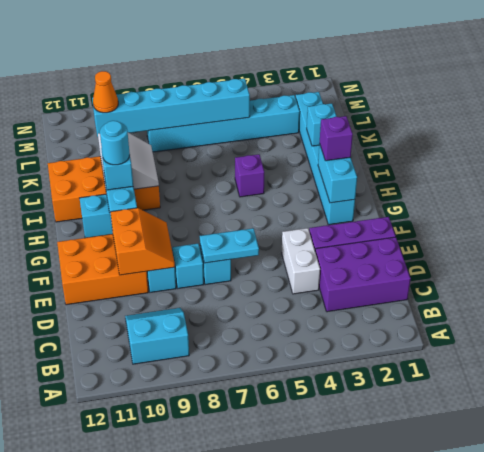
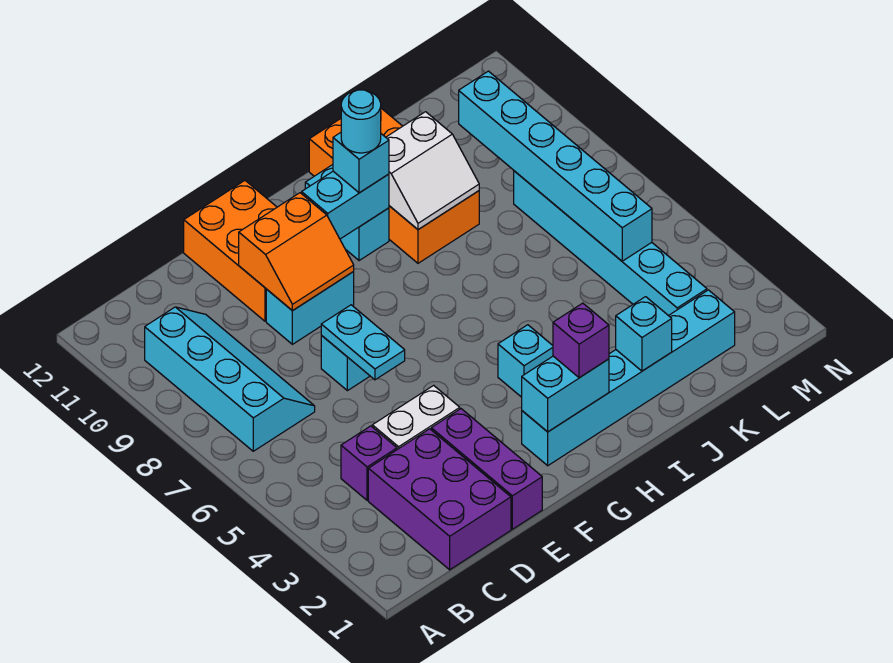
cyan 2x2 slope [125,308,189,364] -> cyan 2x4 slope [145,307,315,451]
cyan 1x1 brick [172,244,204,288] -> cyan 1x1 brick moved to [498,325,553,397]
purple 1x1 brick [235,154,264,197] -> purple 1x1 brick moved to [341,426,397,500]
orange 1x1 cone [93,71,118,113] -> none

